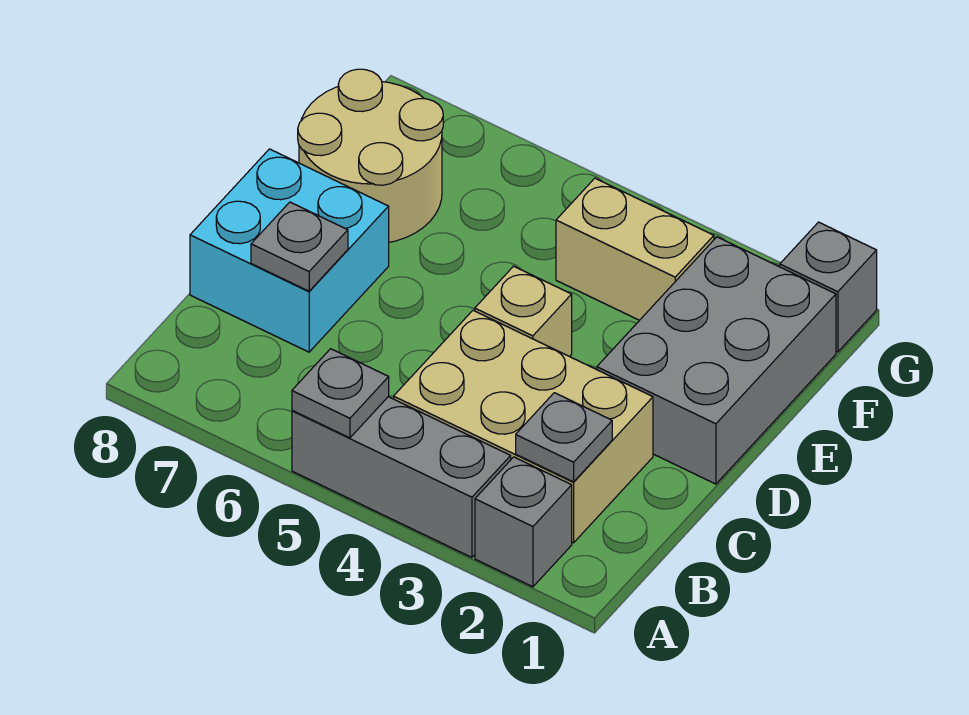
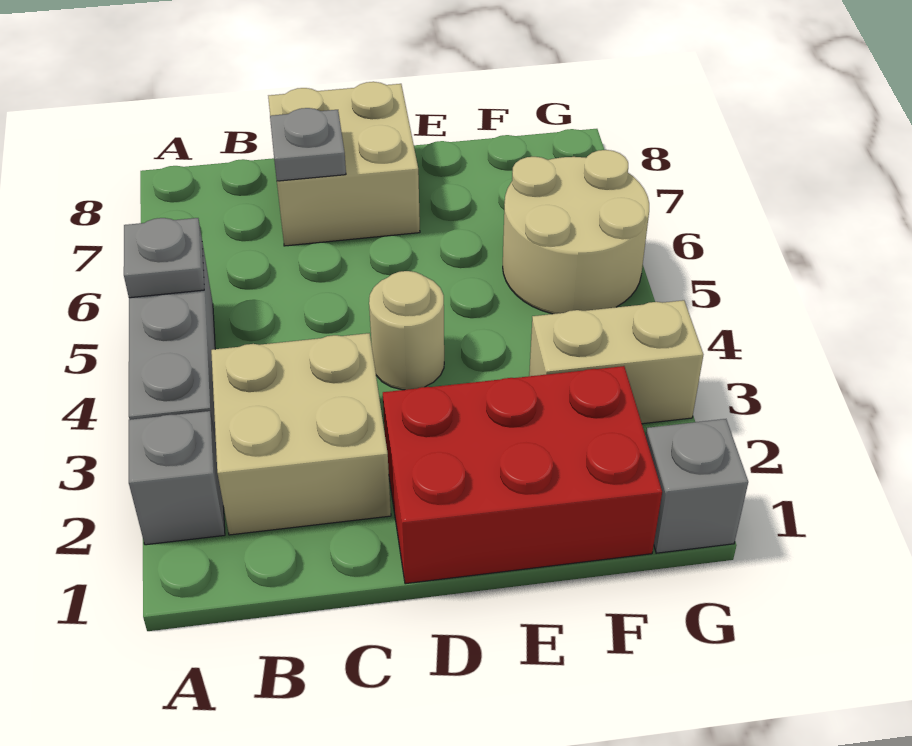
tan 2x3 brick [394,310,653,543] -> tan 2x2 brick [211,333,391,535]
grey 1x1 plate [516,393,612,482] -> none
cyan 2x2 brick [190,149,389,352] -> tan 2x2 brick [268,82,420,246]
grey 2x3 brick [597,237,836,484] -> red 2x3 brick [383,366,662,584]
tan 1x1 brick [475,266,572,357] -> tan 1x1 round brick [369,271,444,390]
tan 2x2 round brick [298,69,443,242] -> tan 2x2 round brick moved to [503,150,649,314]
tan 1x2 brick [556,178,714,320] -> tan 1x2 brick turned to [529,300,703,424]

